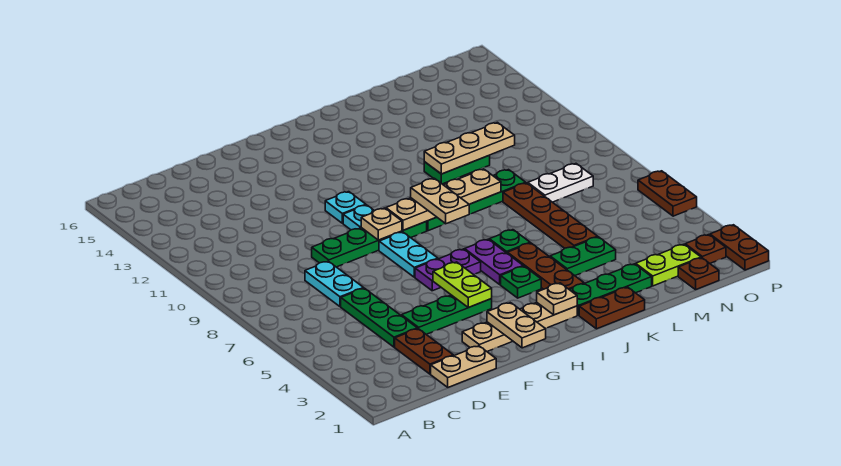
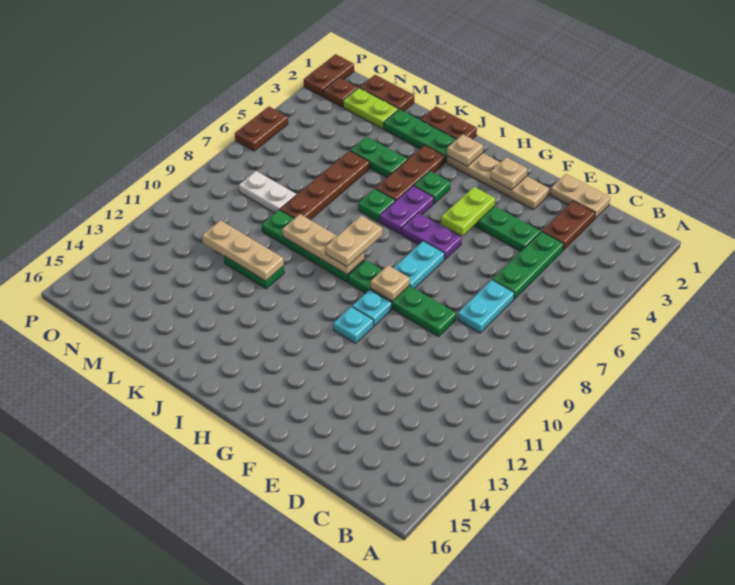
tan 1x2 plate [487,303,546,348] -> tan 1x1 plate [491,157,527,190]
tan 1x4 plate [386,169,501,230] -> tan 1x3 plate [282,214,364,274]
brown 1x1 plate [678,258,719,290] -> brown 1x2 plate [360,75,414,111]

